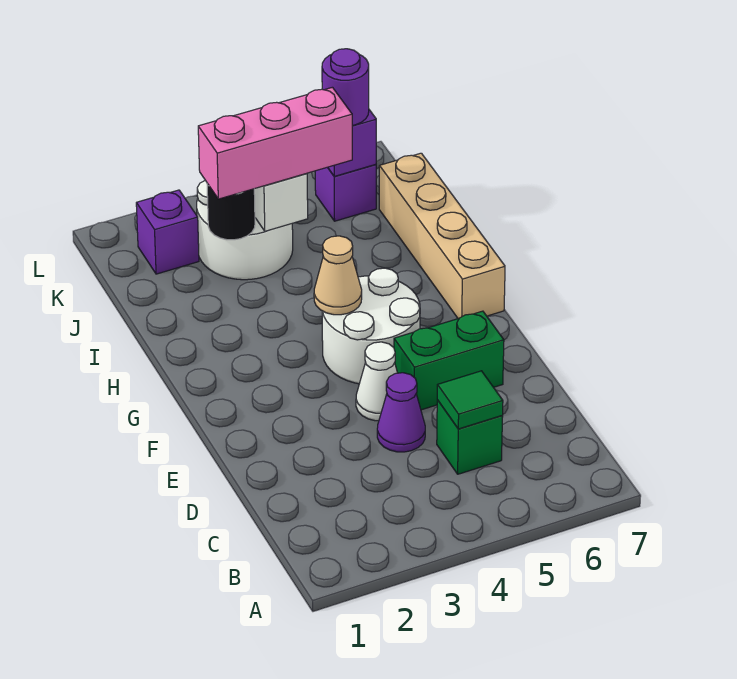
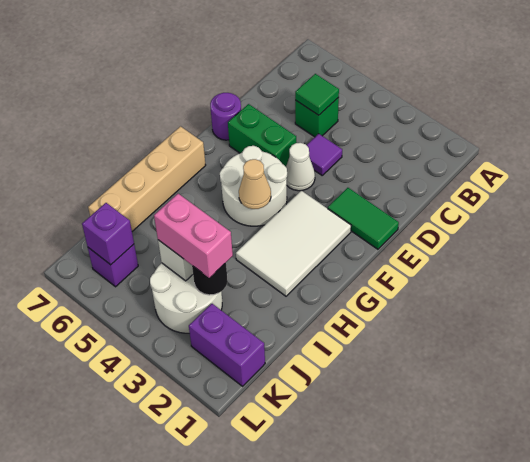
purple 1x1 cone [377,373,425,452] -> purple 1x1 tile [307,134,342,175]
none -> green 1x2 tile [328,188,399,249]
none -> white 2x3 tile [236,191,351,296]
pink 1x3 brick [198,87,352,199] -> pink 1x2 brick [154,194,233,278]
purple 1x1 brick [136,190,199,274] -> purple 1x2 brick [189,304,265,386]
purple 1x1 round brick [322,49,369,125] -> purple 1x1 round brick moved to [210,93,241,140]

